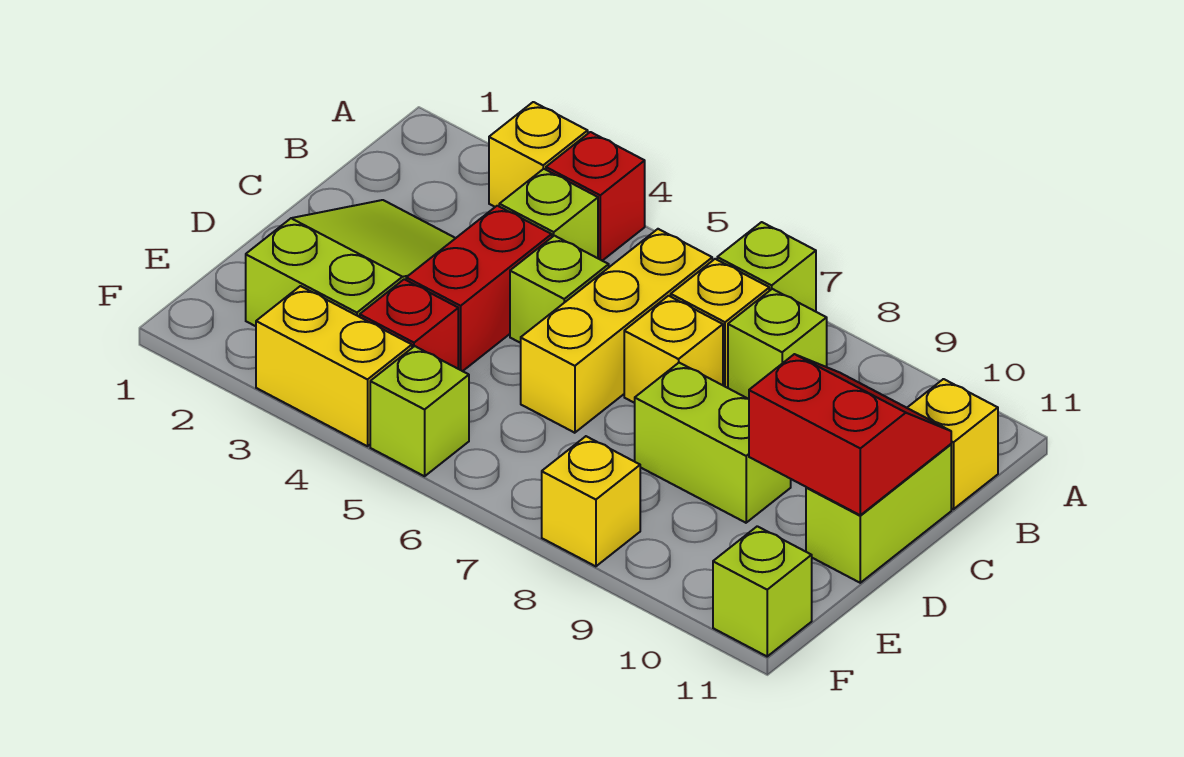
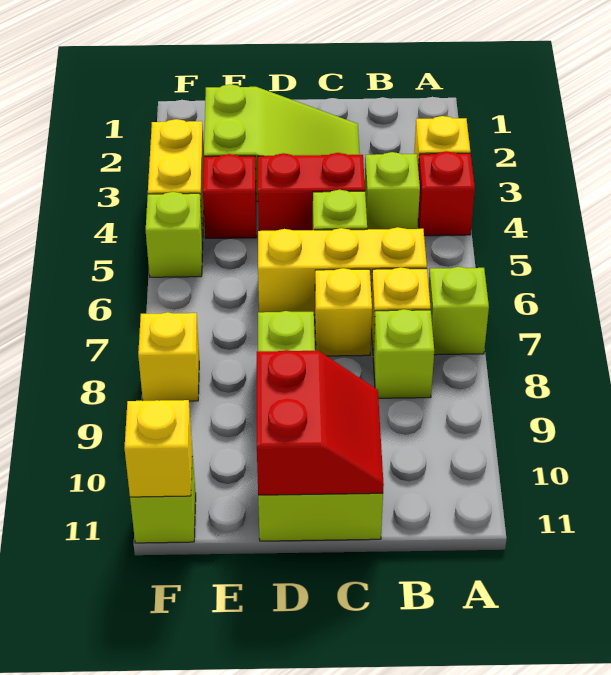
yellow 1x1 brick [907,379,998,509] -> yellow 1x1 brick moved to [124,400,192,497]

